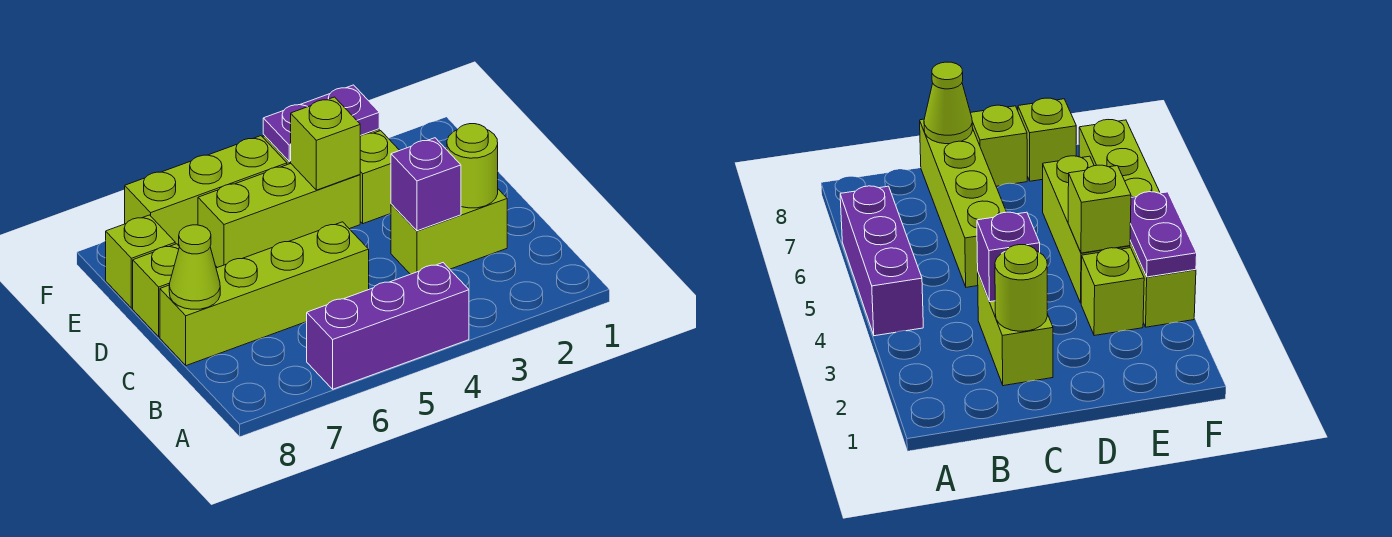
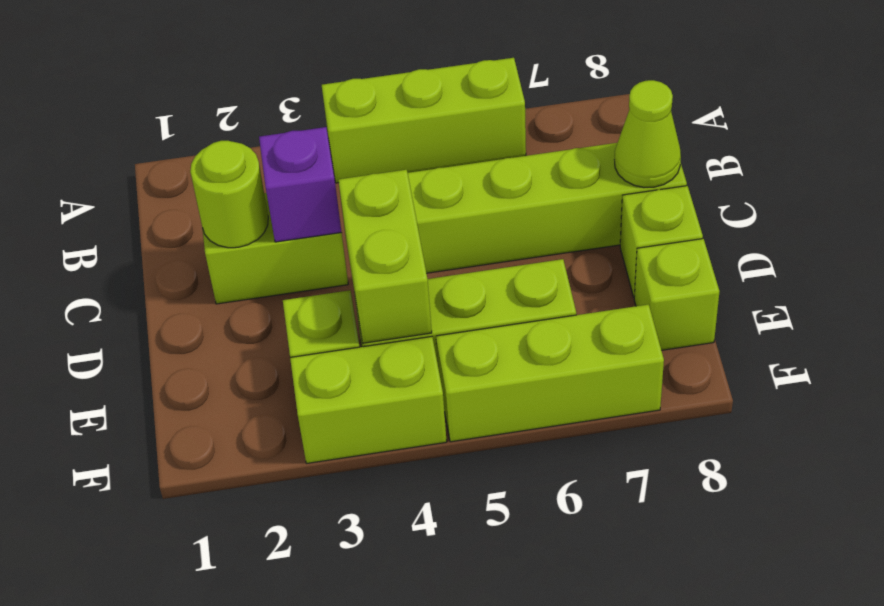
purple 1x3 brick [307,263,469,389] -> lime 1x3 brick [322,58,526,183]
lime 1x1 brick [291,97,360,190] -> lime 1x2 brick [338,170,432,343]
purple 1x2 plate [263,85,379,161] -> none

